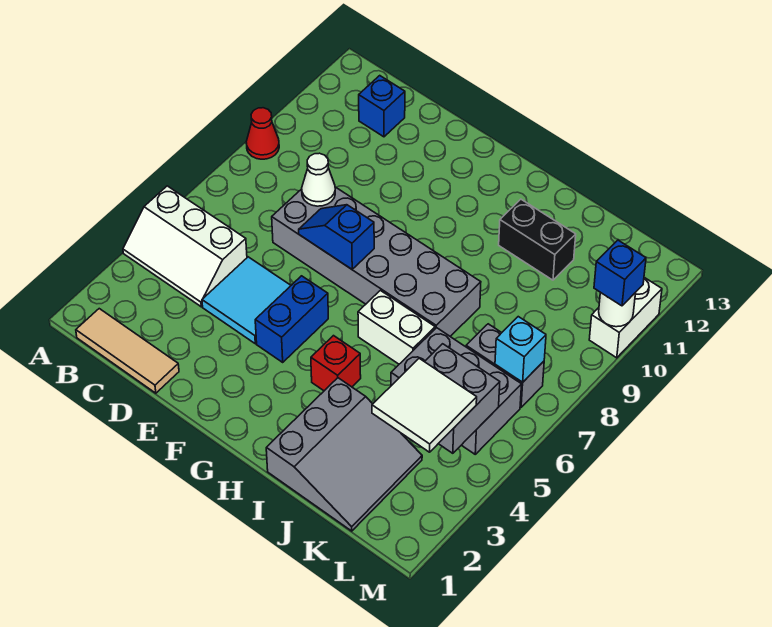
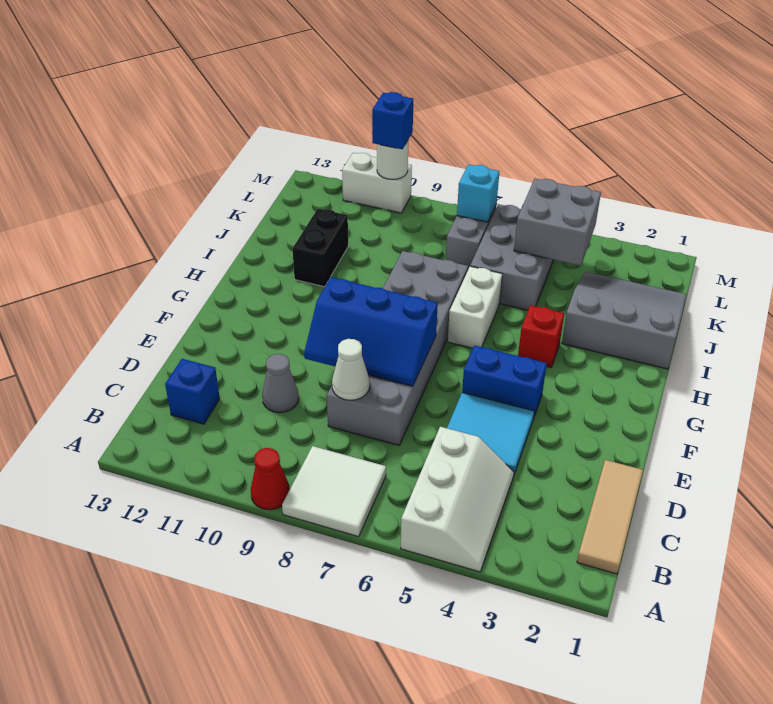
none -> grey 1x1 cone [262,354,299,413]
blue 1x2 slope [299,205,374,269] -> blue 2x3 slope [304,277,438,386]
white 2x2 tile [372,358,477,452] -> white 2x2 tile moved to [282,446,386,537]

